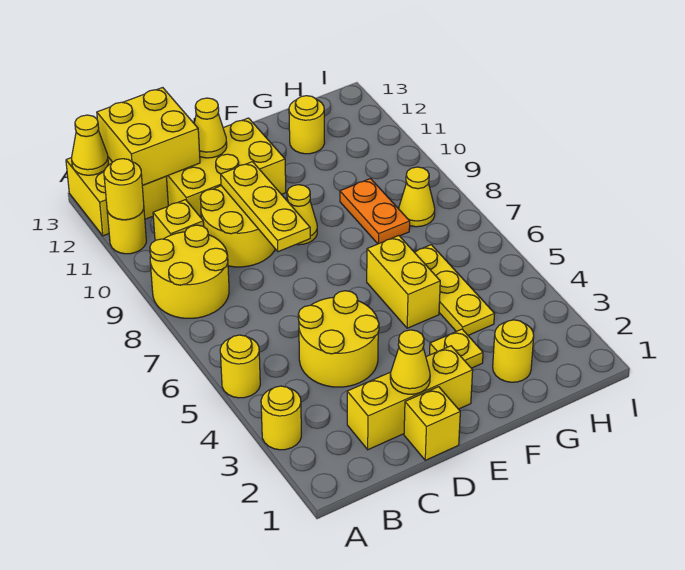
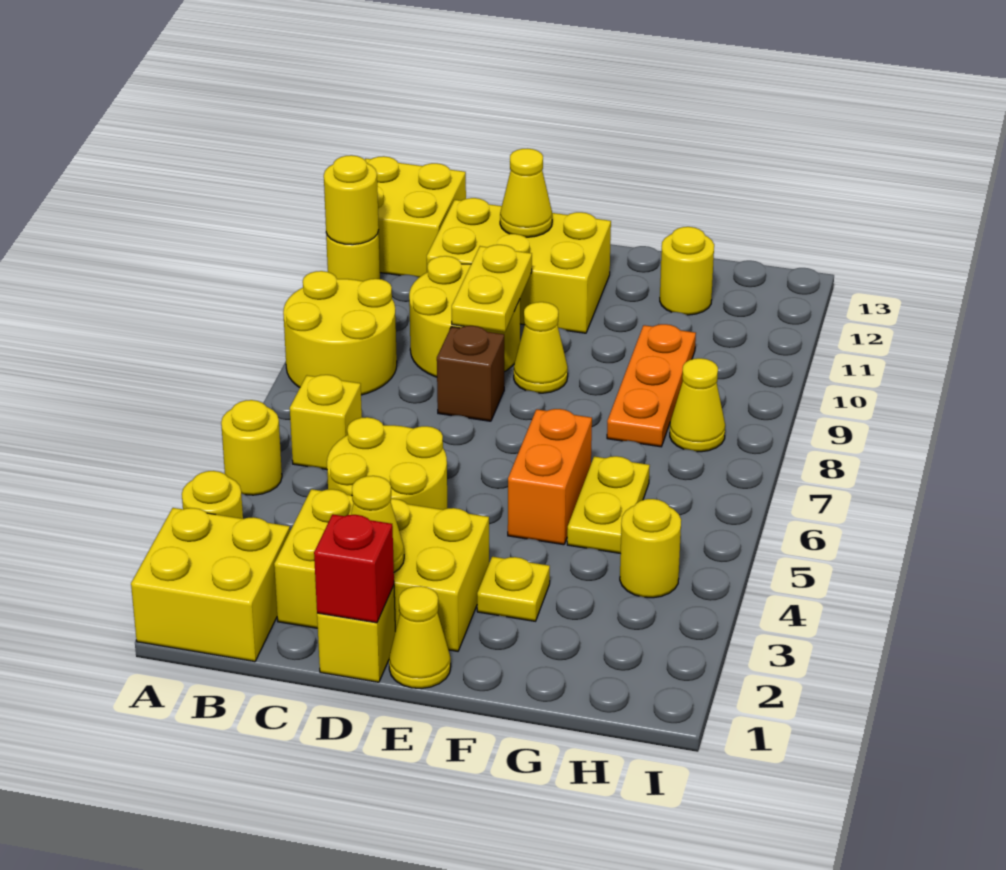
yellow 1x1 cone [72,115,108,175] -> yellow 1x1 cone moved to [389,586,451,689]
yellow 1x1 brick [153,200,204,241] -> yellow 1x1 brick moved to [290,375,362,469]
yellow 2x2 brick [97,88,200,185] -> yellow 2x2 brick moved to [131,508,290,662]
yellow 1x3 brick [347,346,473,450] -> yellow 2x3 brick [274,489,489,651]
none -> red 1x1 brick [314,514,394,623]
none -> brown 1x1 brick [437,326,504,421]
yellow 1x3 plate [221,162,310,252] -> yellow 1x2 plate [452,245,532,332]
yellow 1x2 brick [367,236,440,328] -> orange 1x2 brick [508,409,592,545]
yellow 1x1 round brick [493,320,534,382] -> yellow 1x1 round brick moved to [620,499,681,598]
yellow 1x3 plate [414,245,494,335] -> yellow 1x2 plate [567,456,650,554]
orange 1x2 plate [340,179,410,244] -> orange 1x3 plate [607,324,696,447]

